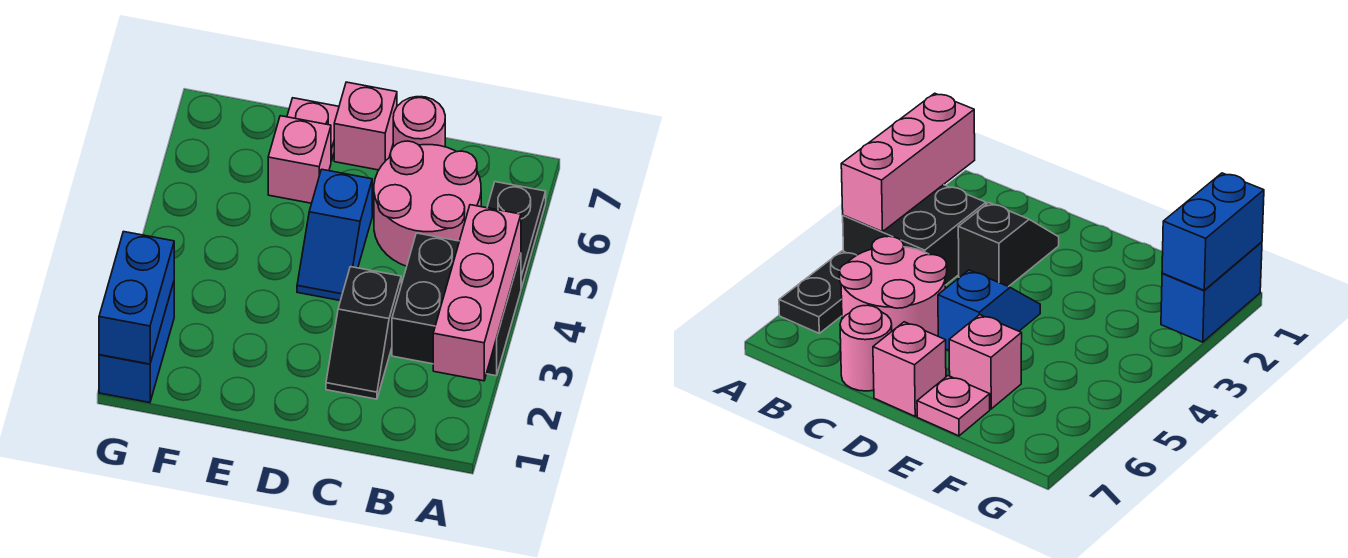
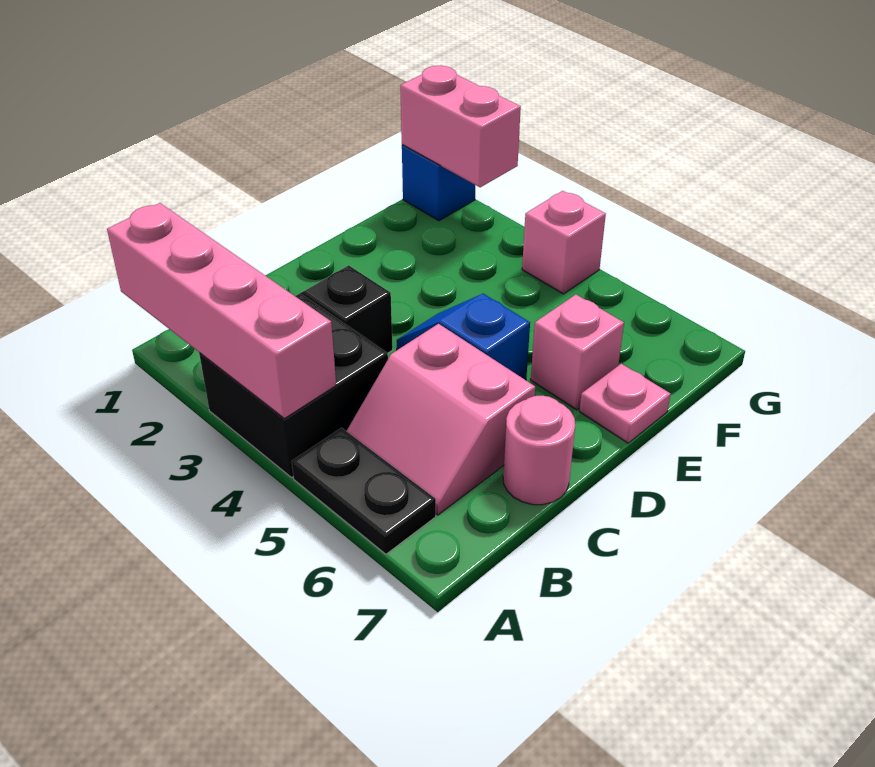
pink 1x3 brick [433,205,521,381] -> pink 1x4 brick [107,203,336,418]
pink 2x2 round brick [374,141,481,266] -> pink 2x2 slope [347,324,535,515]
pink 1x1 brick [334,82,397,170] -> pink 1x1 brick moved to [522,191,606,294]
blue 1x2 brick [99,282,174,403] -> blue 1x1 brick [402,145,475,221]
blue 1x2 brick [99,232,174,364] -> pink 1x2 brick [400,65,521,187]

